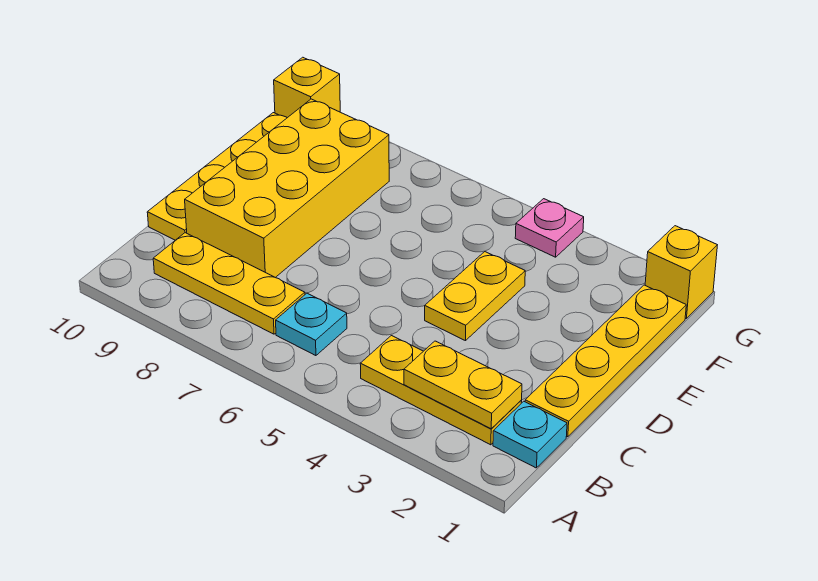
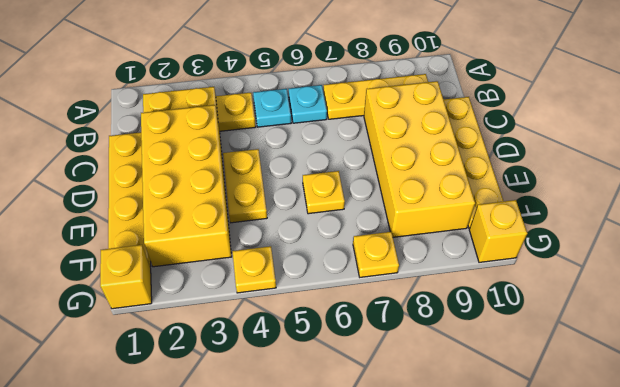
cyan 1x1 plate [493,401,567,468] -> cyan 1x1 plate moved to [253,89,291,127]
none -> yellow 2x4 brick [141,105,232,267]
none -> yellow 1x1 plate [303,171,345,214]
pink 1x1 plate [515,199,584,257] -> yellow 1x1 plate [232,246,276,293]
none -> yellow 1x1 plate [353,232,399,277]

